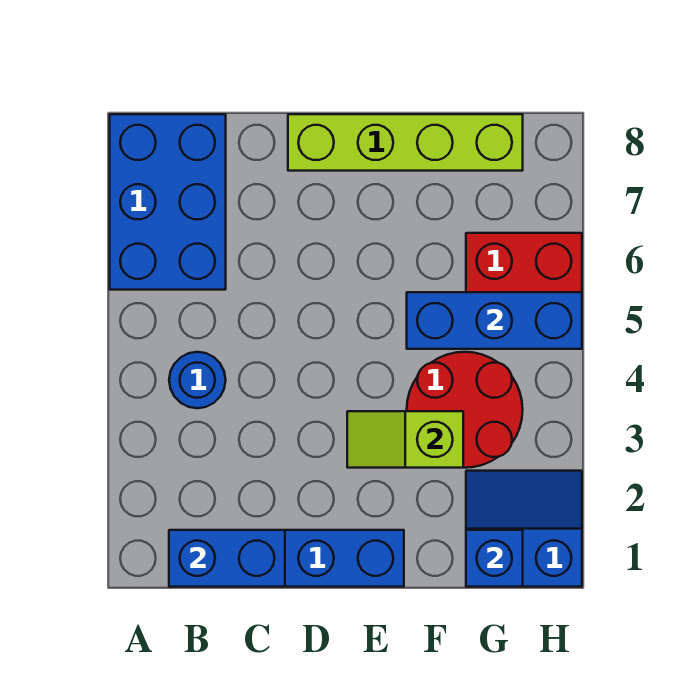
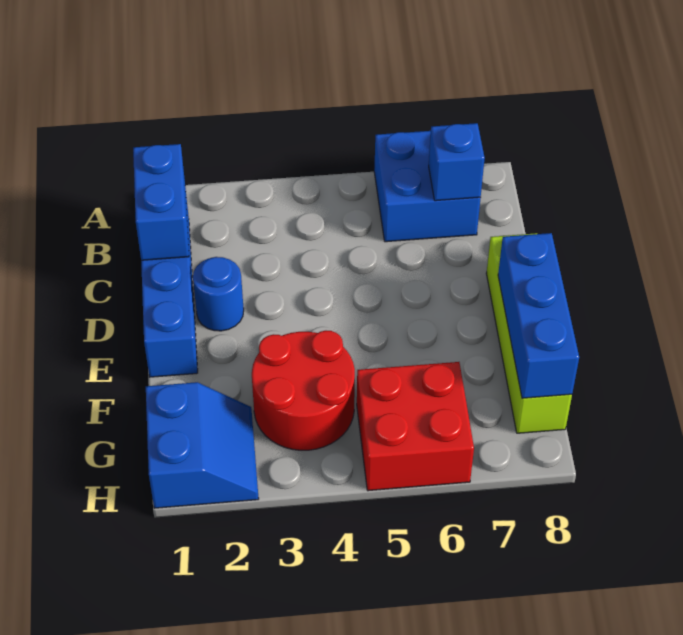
blue 2x3 brick [110,114,226,290] -> blue 2x2 brick [374,131,481,242]
blue 1x1 round brick [169,352,226,408] -> blue 1x1 round brick moved to [193,257,244,331]
lime 1x2 slope [347,411,463,468] -> none
blue 1x3 brick [407,292,582,349] -> blue 1x3 brick moved to [498,233,579,398]
blue 1x1 brick [466,530,523,587] -> blue 1x1 brick moved to [429,123,485,201]

